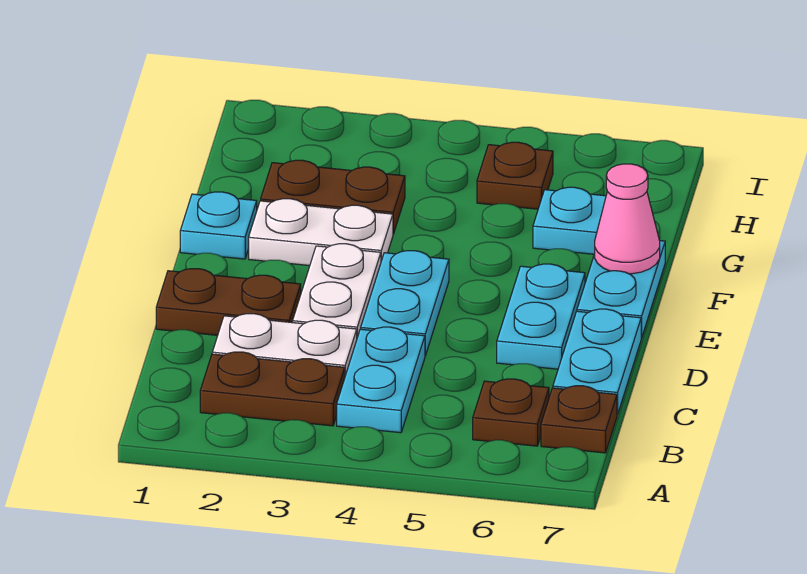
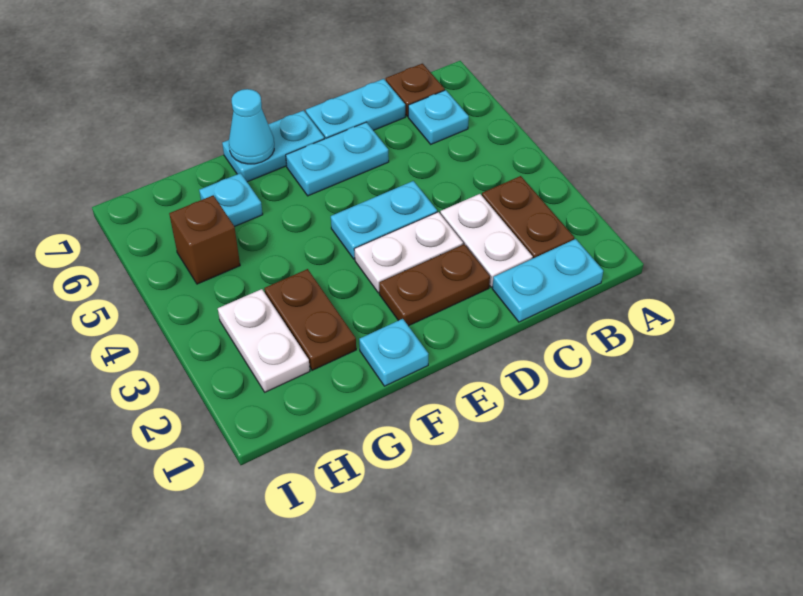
cyan 1x2 plate [337,327,425,433] -> cyan 1x2 plate moved to [492,239,603,322]
brown 1x1 plate [473,379,549,446] -> cyan 1x1 plate [408,90,469,144]
brown 1x2 plate [156,269,301,335] -> brown 1x2 plate turned to [379,244,490,326]
white 1x2 plate [249,199,393,266] -> white 1x2 plate moved to [218,289,310,392]
pink 1x1 cone [595,164,660,274] -> cyan 1x1 cone [229,89,274,164]
brown 1x1 plate [477,142,553,209] -> brown 1x1 brick [169,195,240,284]

